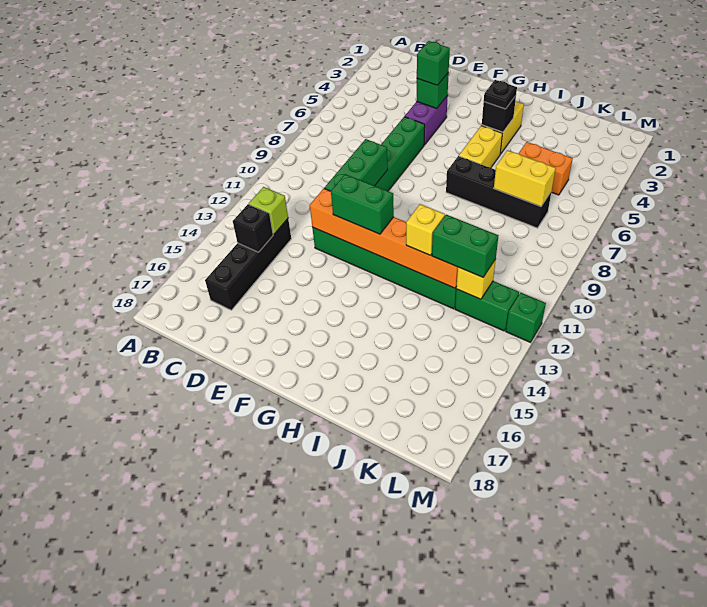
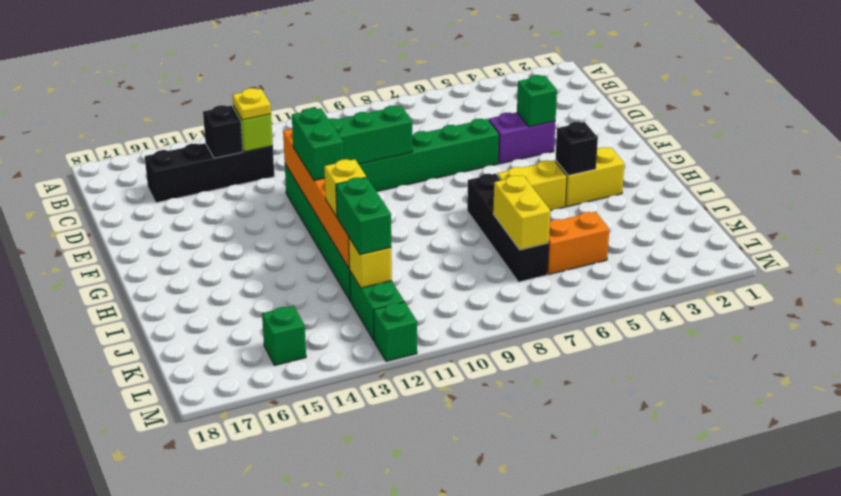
none -> yellow 1x1 plate [233,88,271,120]
green 1x1 brick [417,41,450,85] -> green 1x1 brick moved to [262,306,306,366]
black 1x1 plate [484,80,517,109] -> none
orange 1x2 brick [518,142,573,195] -> orange 1x2 brick turned to [547,212,609,274]

